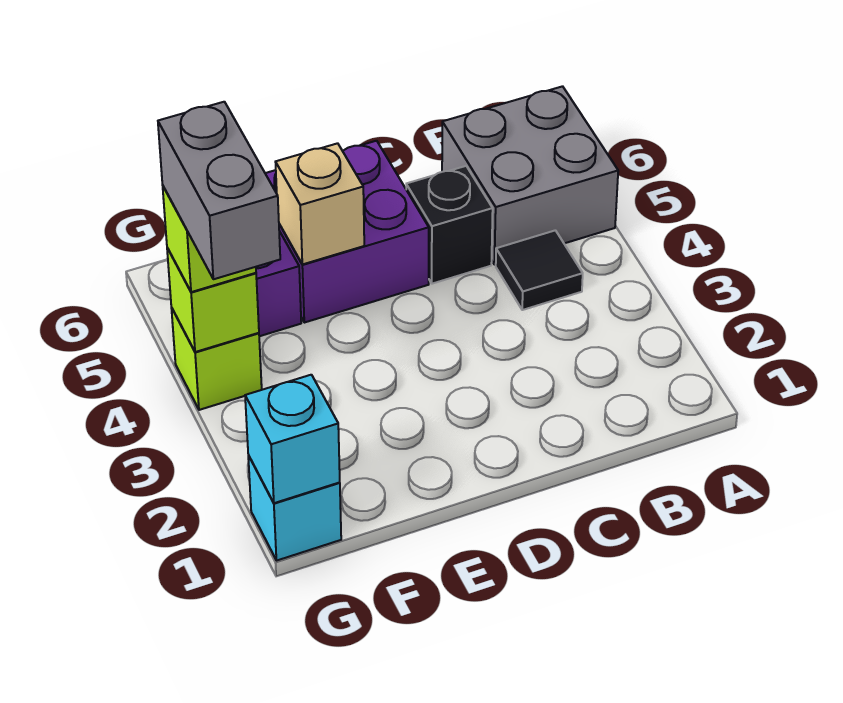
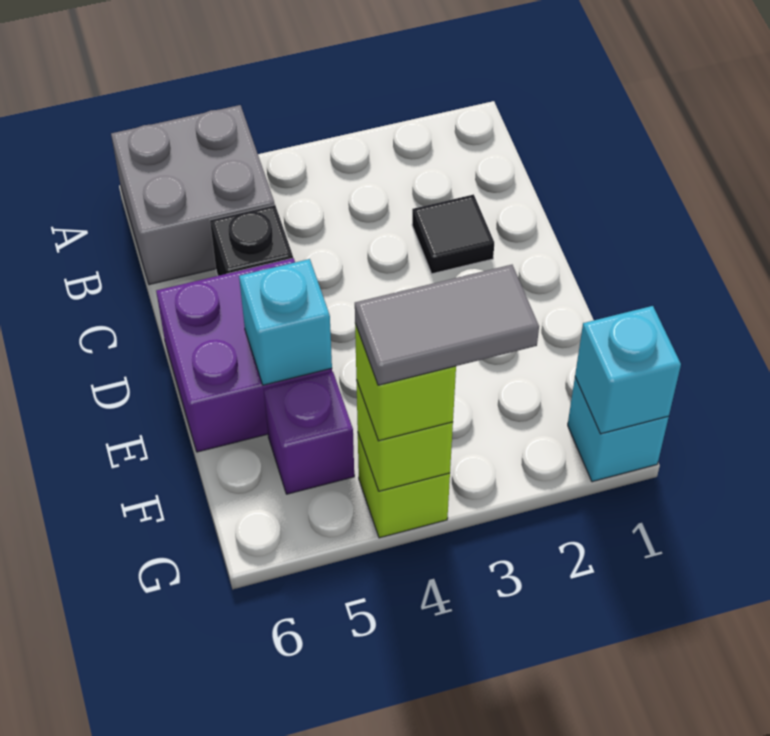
black 1x1 tile [496,230,583,310] -> black 1x1 tile moved to [412,194,494,274]
tan 1x1 brick [276,143,364,264] -> cyan 1x1 brick [239,259,332,385]
grey 1x2 brick [158,102,280,279] -> grey 1x2 tile [355,265,539,385]

